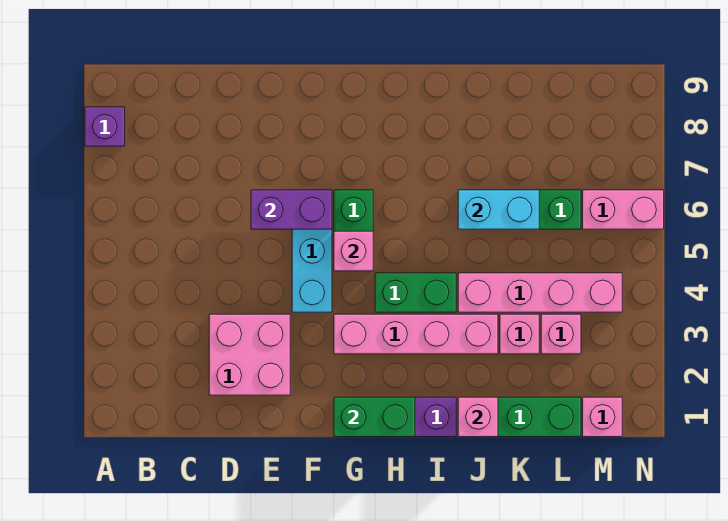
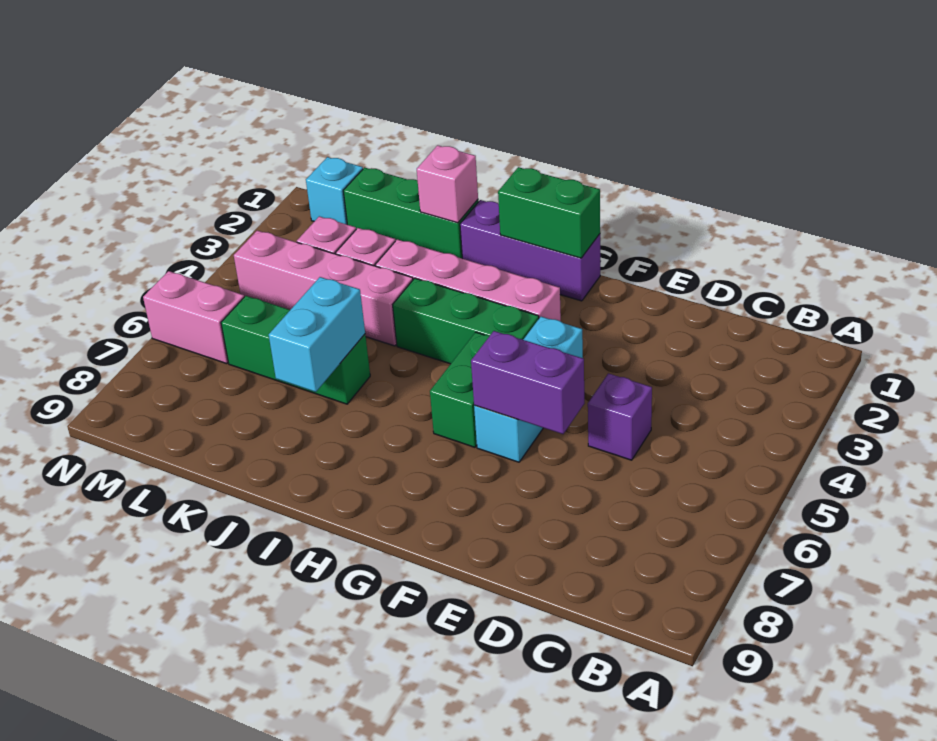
purple 1x1 brick [85,107,125,146] -> purple 1x1 brick moved to [588,373,652,460]
pink 2x2 brick [209,314,290,395] -> none
pink 1x1 brick [334,231,373,271] -> none
green 1x2 brick [375,273,456,312] -> green 1x3 brick [393,278,539,364]
cyan 1x2 brick [458,190,539,229] -> cyan 1x2 brick turned to [269,277,365,392]
pink 1x1 brick [583,397,622,437] -> cyan 1x1 brick [306,157,363,224]

